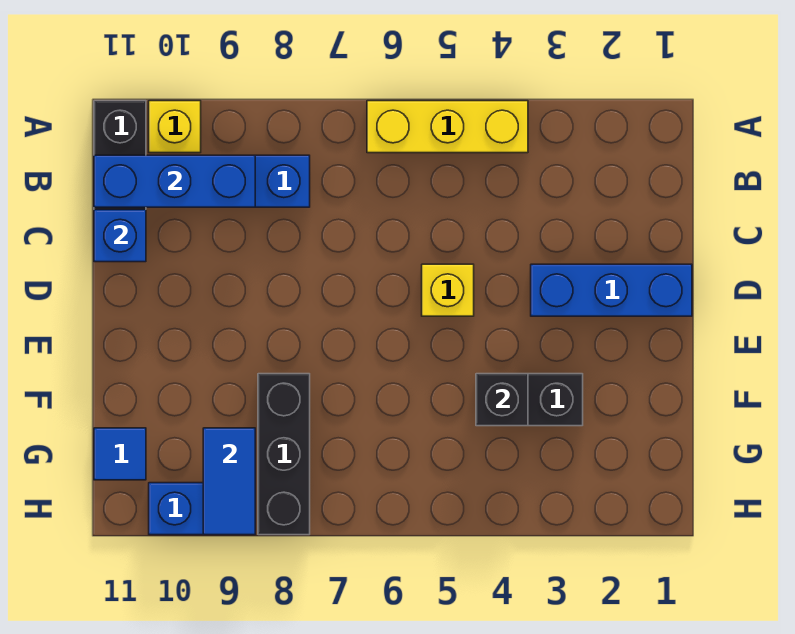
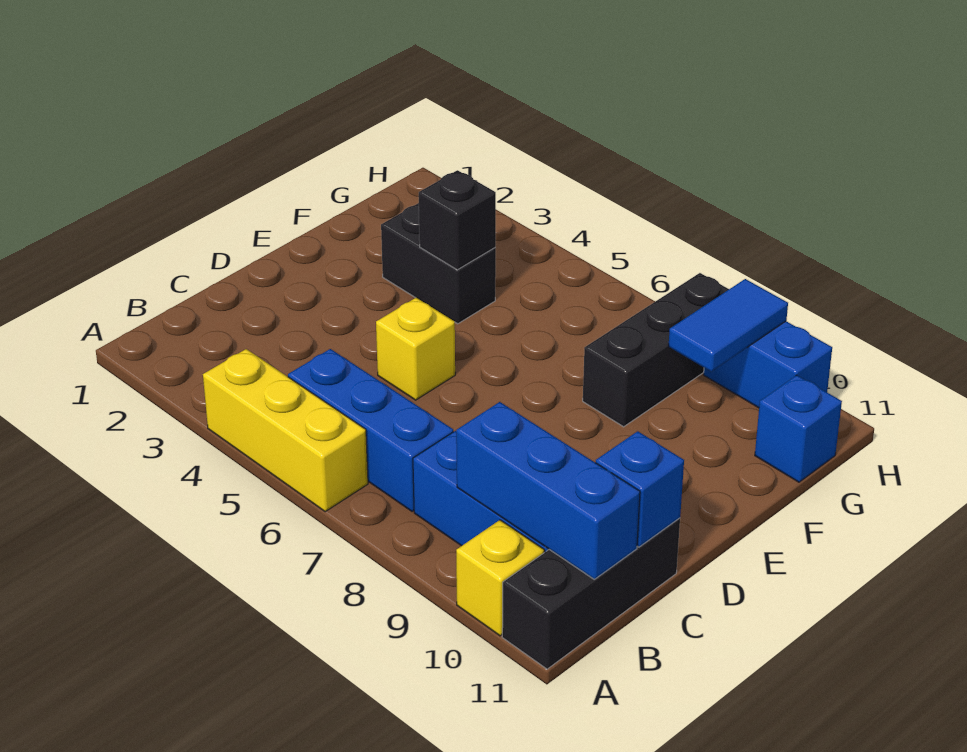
blue 1x3 brick [531,264,692,316] -> blue 1x3 brick moved to [288,349,453,512]
blue 1x1 tile [94,428,146,480] -> blue 1x1 brick [755,375,842,482]

